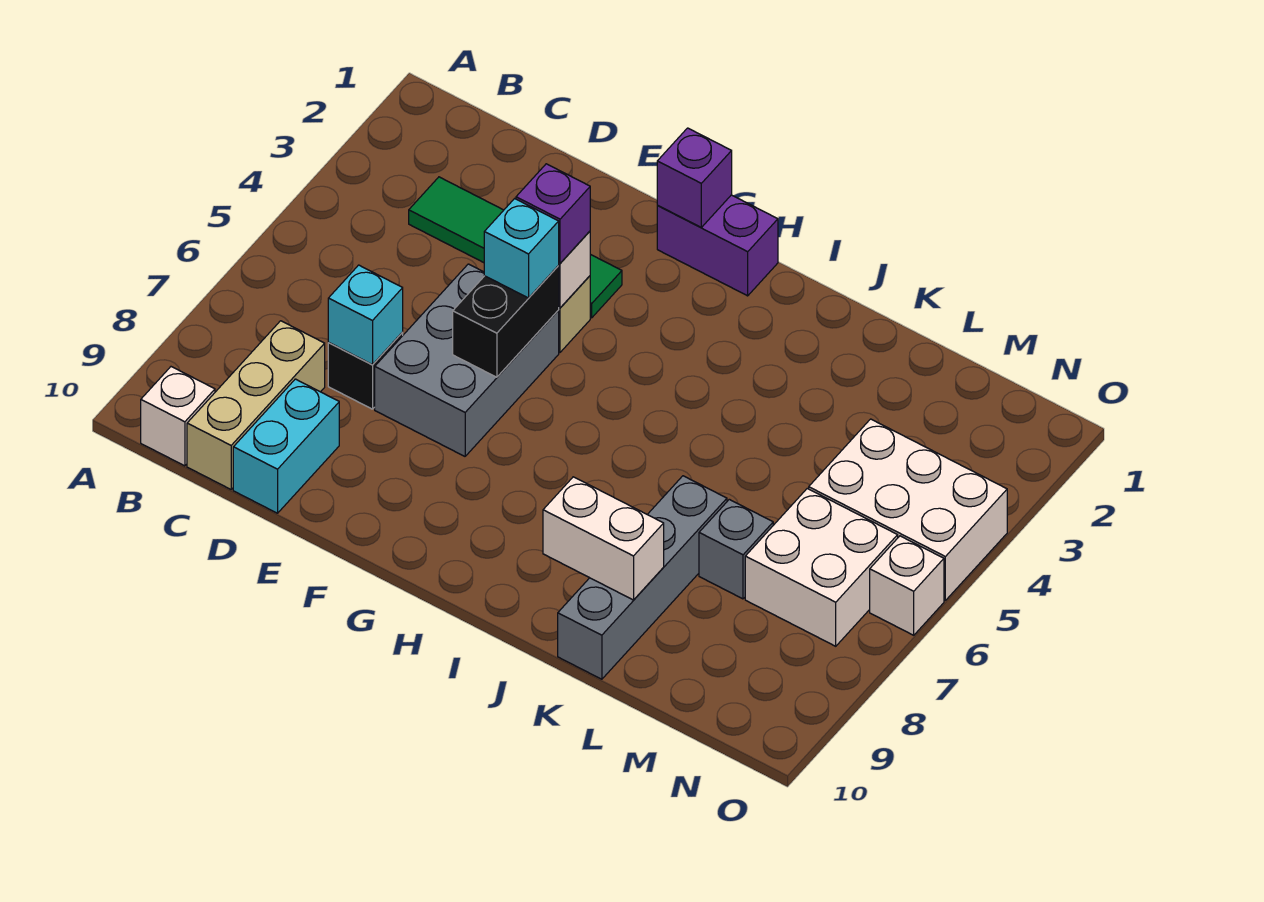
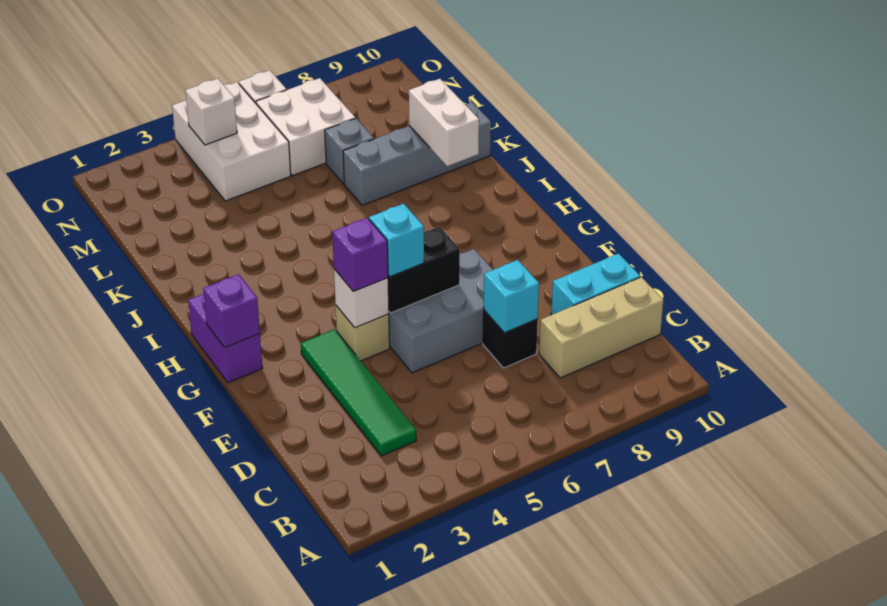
white 1x1 brick [141,367,215,466] -> white 1x1 brick moved to [185,78,237,145]

